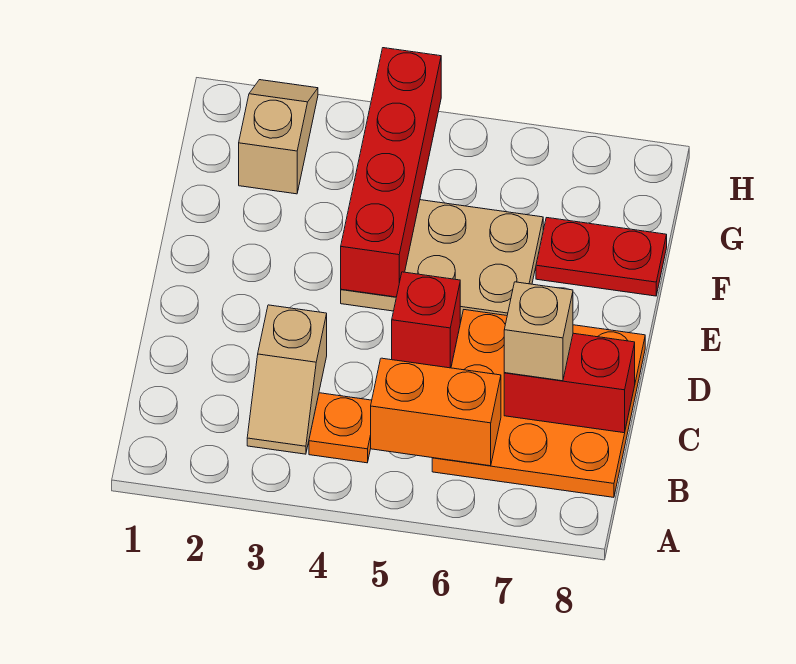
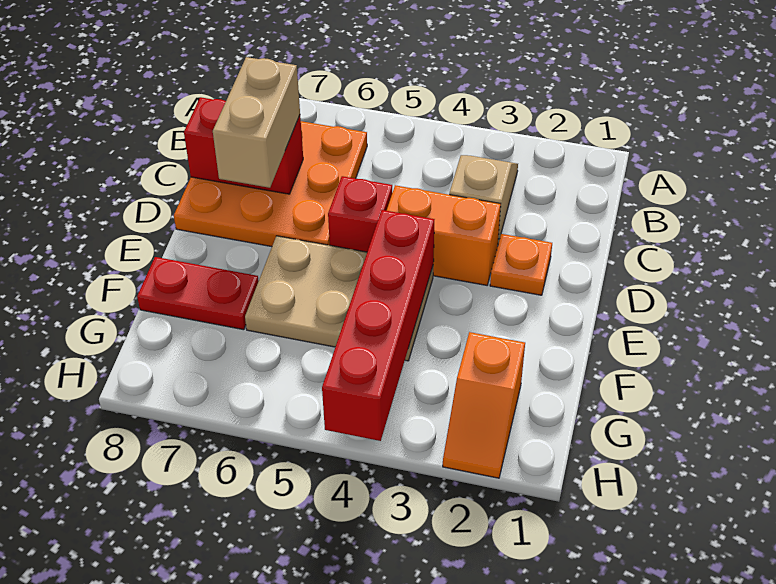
orange 1x1 plate [309,393,372,463] -> orange 1x1 plate moved to [490,234,552,295]
orange 1x2 brick [371,358,501,466] -> orange 1x2 brick moved to [387,185,501,285]
tan 1x1 brick [504,282,573,381] -> tan 1x2 brick [213,57,300,188]
tan 1x2 slope [239,80,318,194] -> orange 1x2 slope [443,332,525,478]

